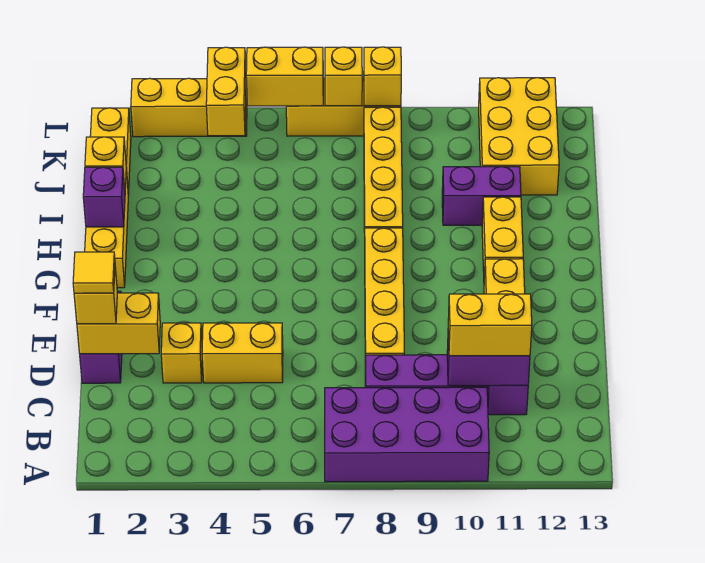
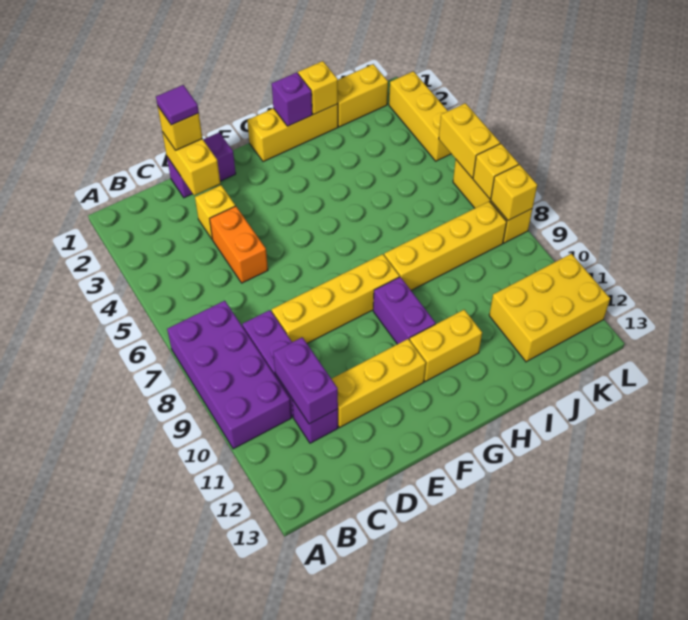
yellow 1x2 brick [448,294,532,356] -> none
yellow 1x1 tile [73,252,115,293] -> purple 1x1 tile [156,85,199,125]
yellow 1x2 brick [202,323,283,383] -> orange 1x2 brick [210,206,268,283]
purple 1x2 brick [442,167,521,225] -> purple 1x2 brick moved to [373,277,436,344]
yellow 1x2 brick [206,47,246,136] -> none

